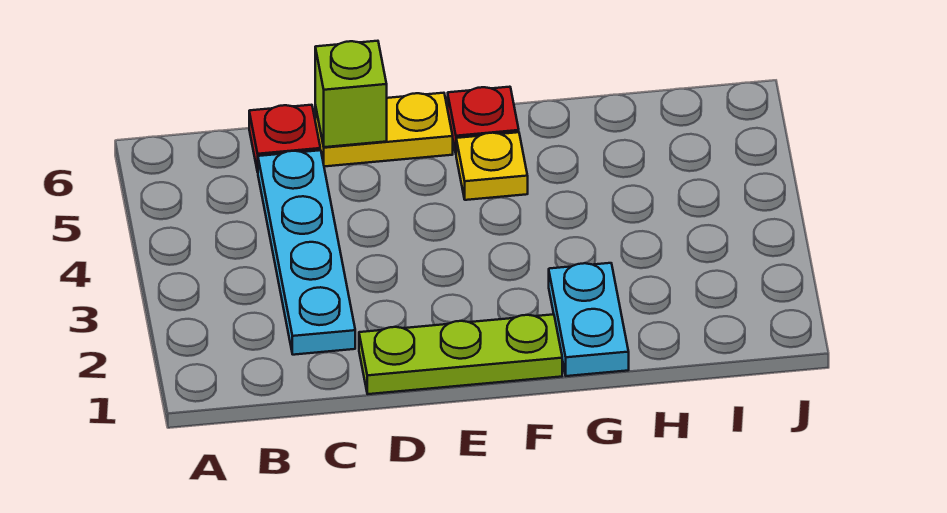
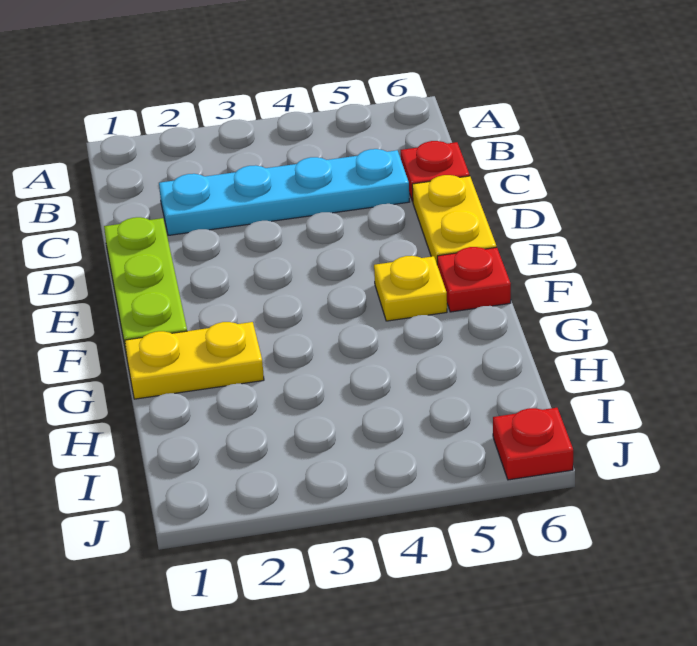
lime 1x1 brick [315,41,387,147] -> none
cyan 1x2 plate [549,263,629,376] -> yellow 1x2 plate [125,322,264,399]
none -> red 1x1 plate [493,408,573,480]

